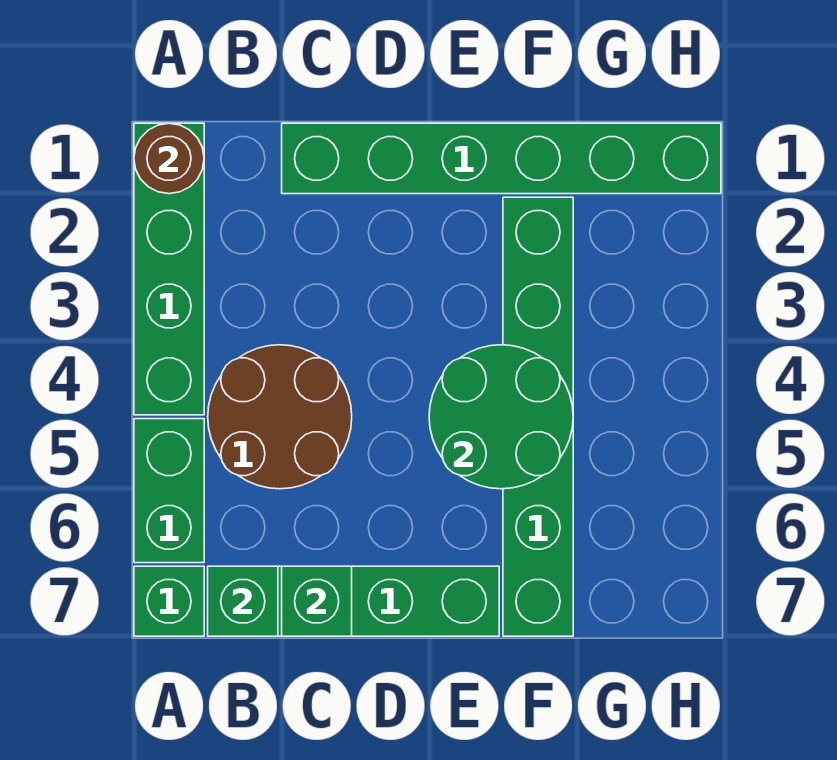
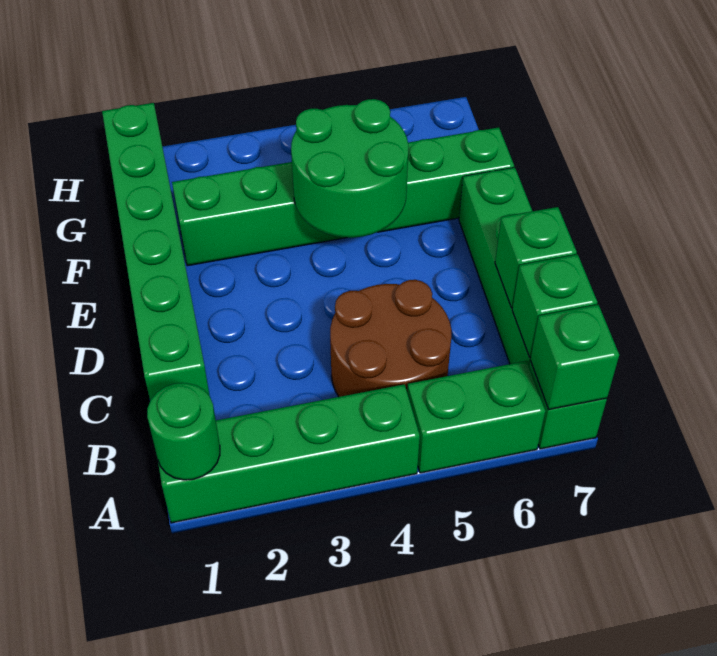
brown 1x1 round brick [134,123,204,194] -> green 1x1 round brick [147,383,220,480]
none -> green 1x1 brick [530,305,619,409]

